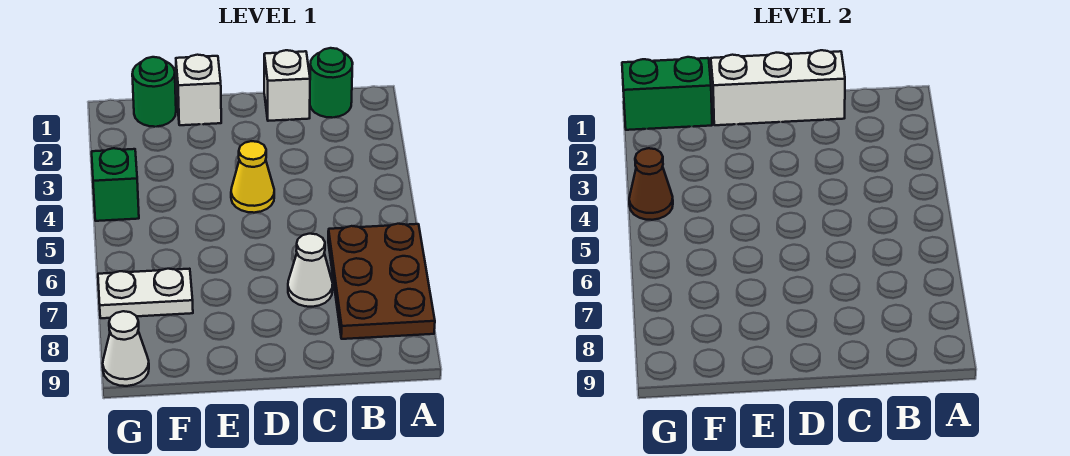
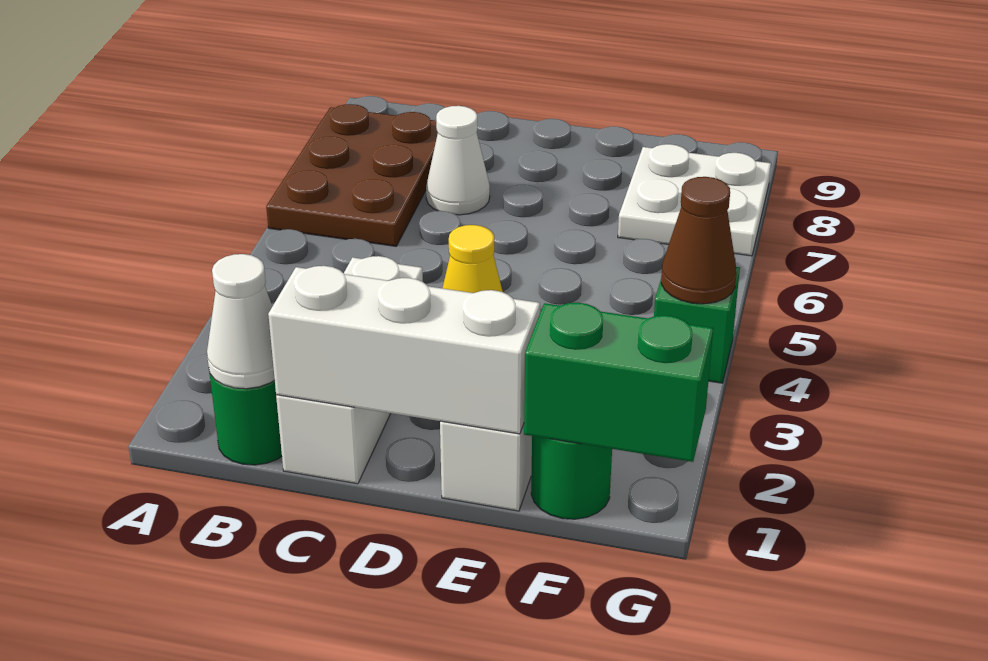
white 1x1 brick [264,50,310,121] -> white 1x3 brick [276,256,423,484]
white 1x2 plate [98,269,193,318] -> white 2x2 plate [618,144,771,256]
white 1x1 cone [103,311,149,386] -> white 1x1 cone moved to [207,254,275,389]

